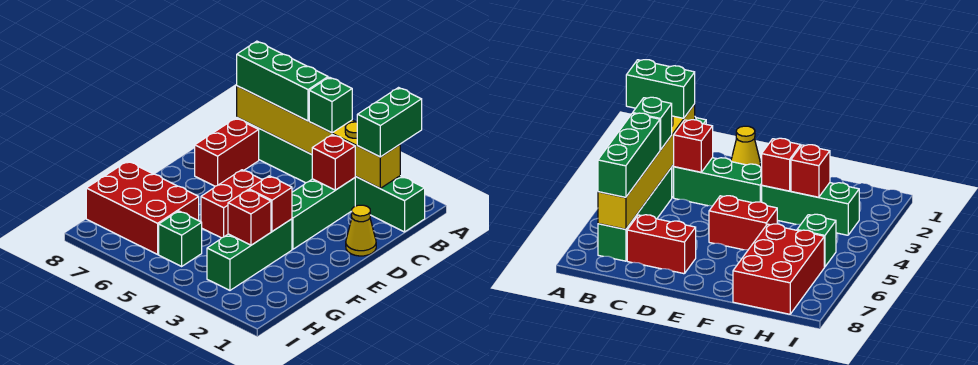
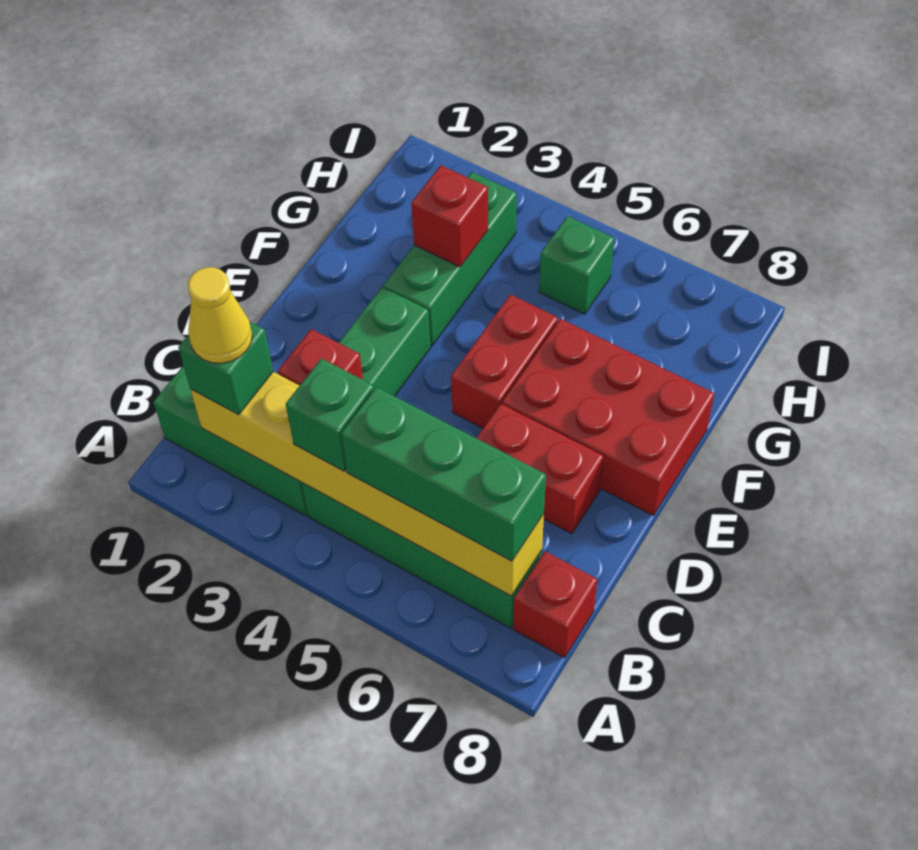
green 1x2 brick [357,88,422,157] -> green 1x1 brick [178,322,273,415]
red 1x2 brick [195,118,259,186] -> red 1x2 brick turned to [477,404,603,534]
yellow 1x1 cone [346,205,376,256] -> yellow 1x1 cone moved to [188,267,252,363]
red 1x1 brick [249,176,292,231] -> red 1x1 brick moved to [513,551,597,658]
red 2x3 brick [86,161,199,254] -> red 2x3 brick moved to [502,319,714,515]

